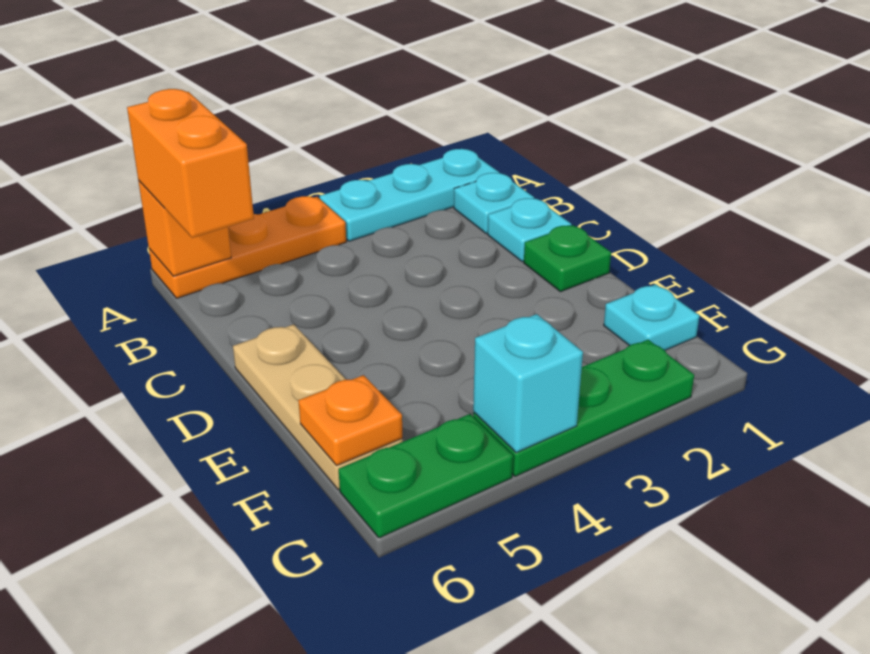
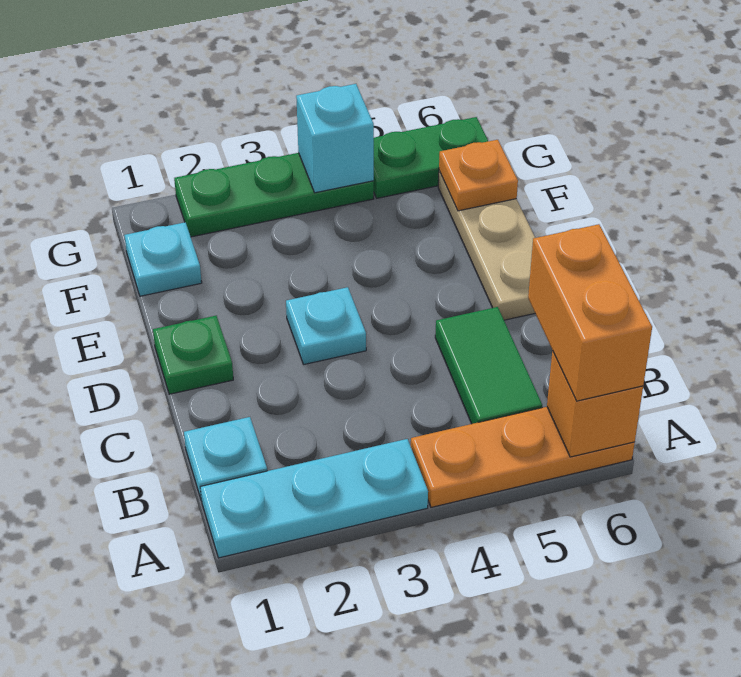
none -> green 1x2 tile [435,307,542,424]
cyan 1x1 plate [488,198,571,262] -> cyan 1x1 plate moved to [286,287,366,364]

